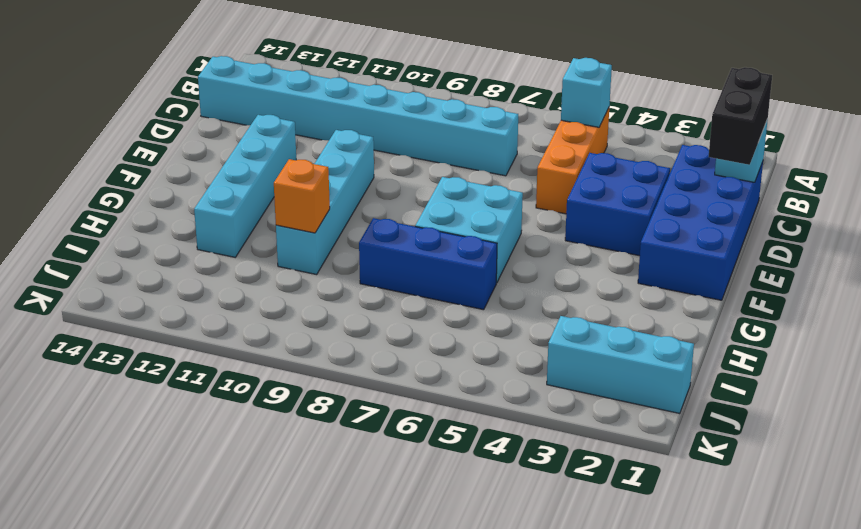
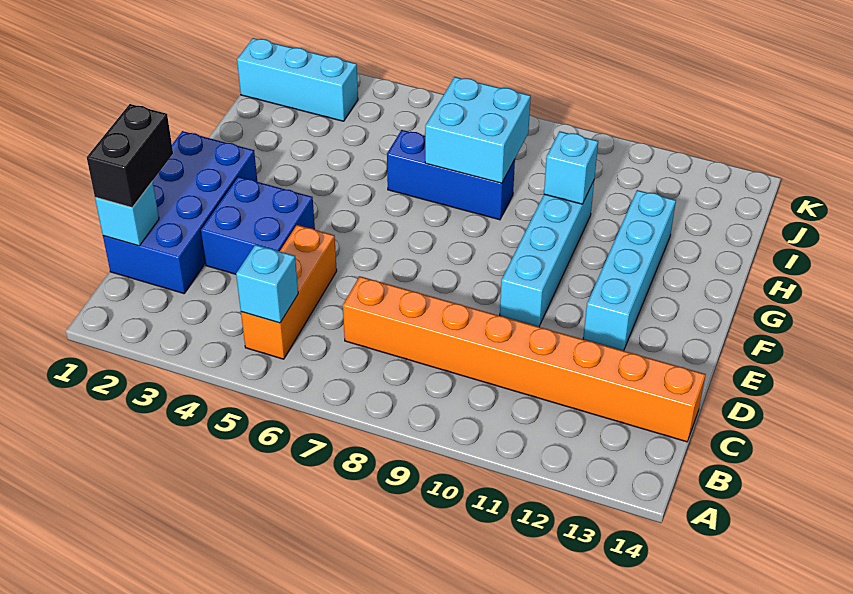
cyan 1x8 brick [198,56,518,176] -> orange 1x8 brick [343,276,706,442]
cyan 2x2 brick [415,177,523,283] -> cyan 2x2 brick moved to [425,77,531,183]
orange 1x1 brick [274,159,330,233] -> cyan 1x1 brick [544,131,598,204]

